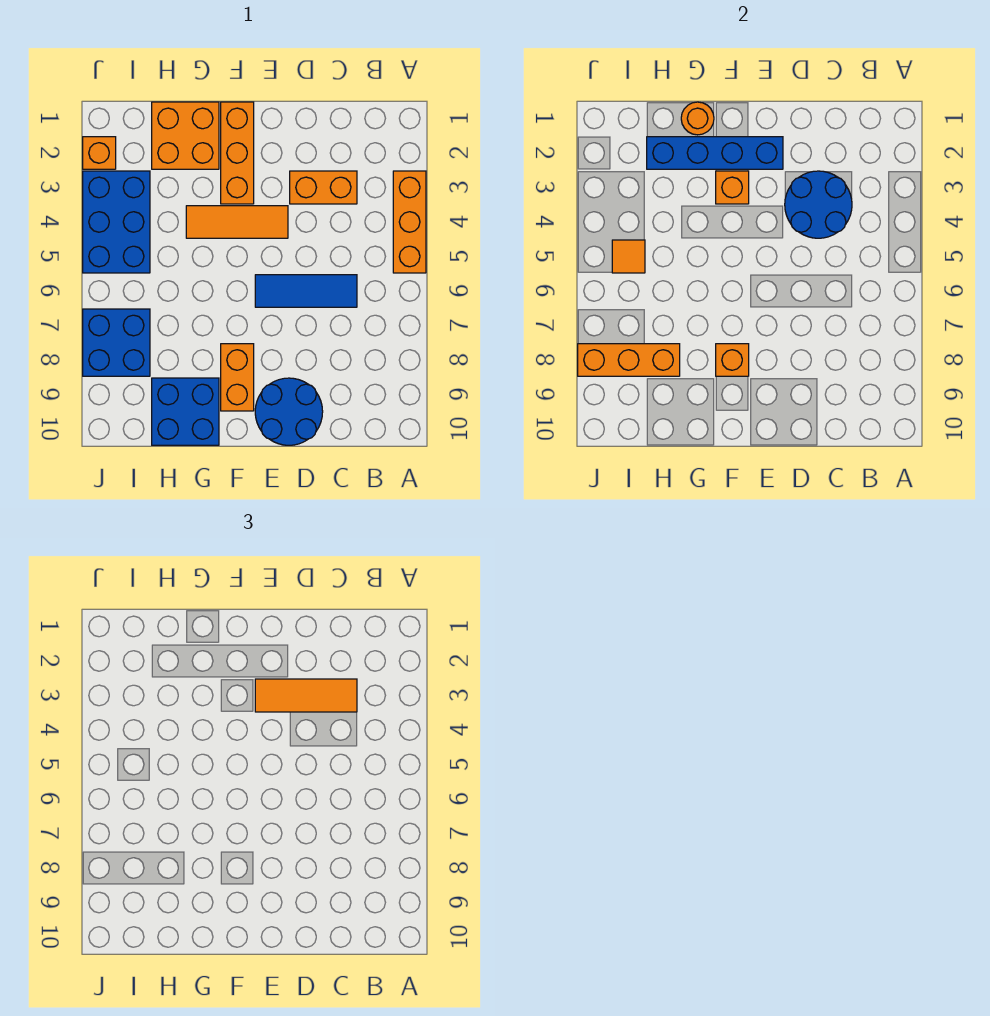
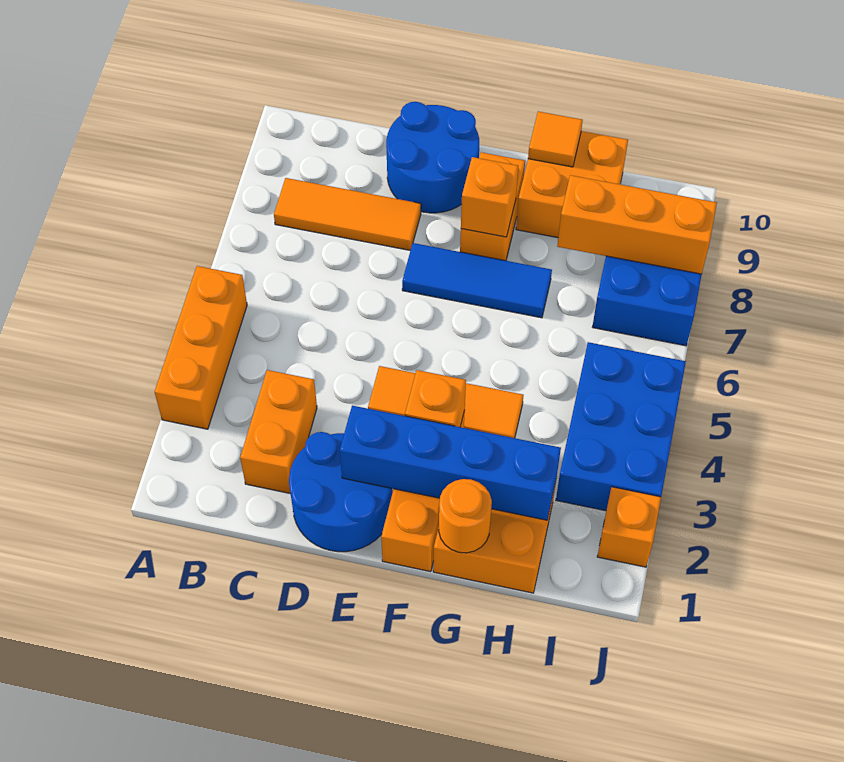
orange 1x2 brick [290,171,357,204] -> orange 1x2 brick turned to [240,370,317,493]
blue 2x2 round brick [785,171,852,238] -> blue 2x2 round brick moved to [289,432,393,552]
orange 1x3 tile [255,679,357,712] -> orange 1x3 tile moved to [274,178,421,250]
blue 1x3 tile [255,275,357,307] -> blue 1x3 tile moved to [402,243,552,318]
blue 2x2 brick [152,378,219,445] -> orange 2x2 brick [516,131,628,238]
orange 1x1 tile [612,240,645,273] -> orange 1x1 tile moved to [528,111,583,167]

